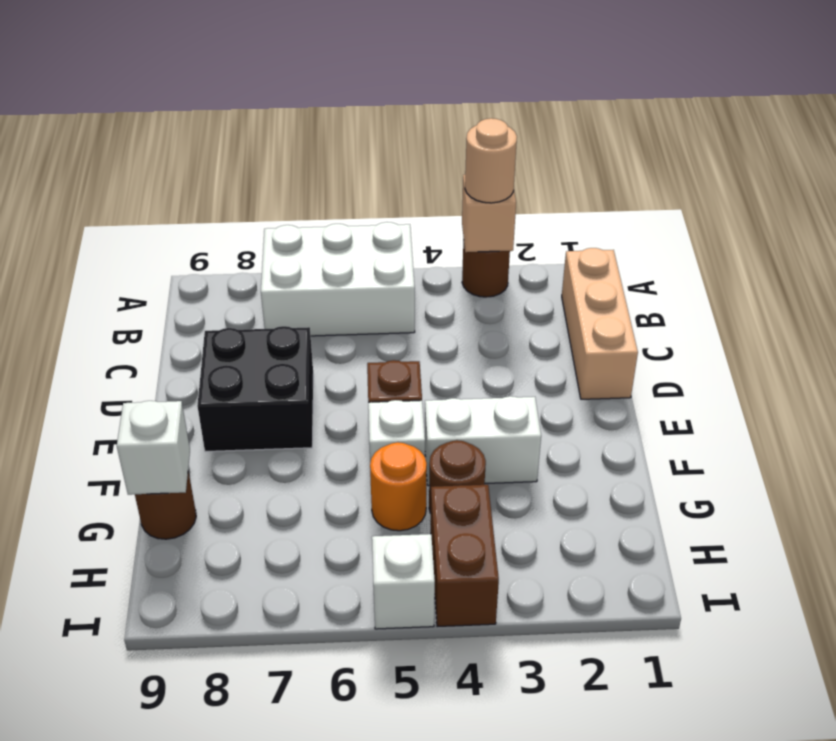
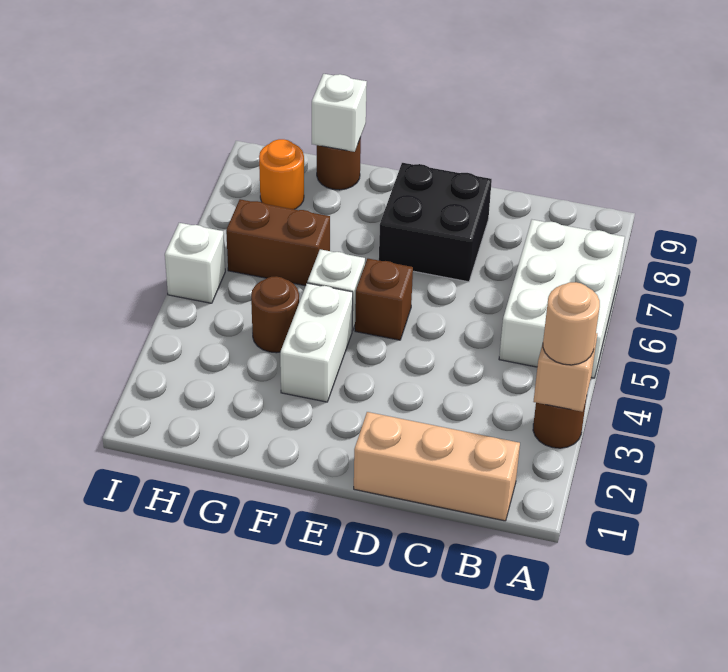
orange 1x1 round brick [370,442,427,531] -> orange 1x1 round brick moved to [259,139,304,209]
brown 1x2 brick [431,485,499,627] -> brown 1x2 brick moved to [226,199,330,286]

